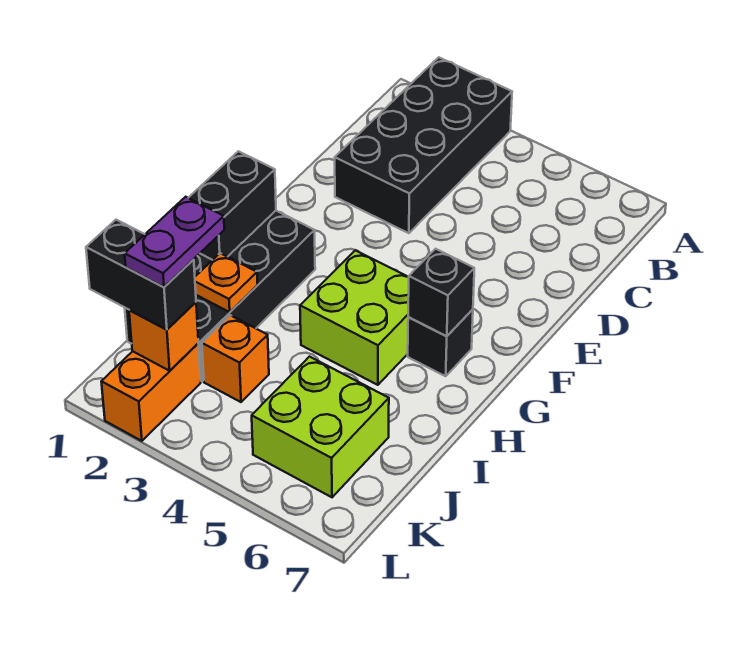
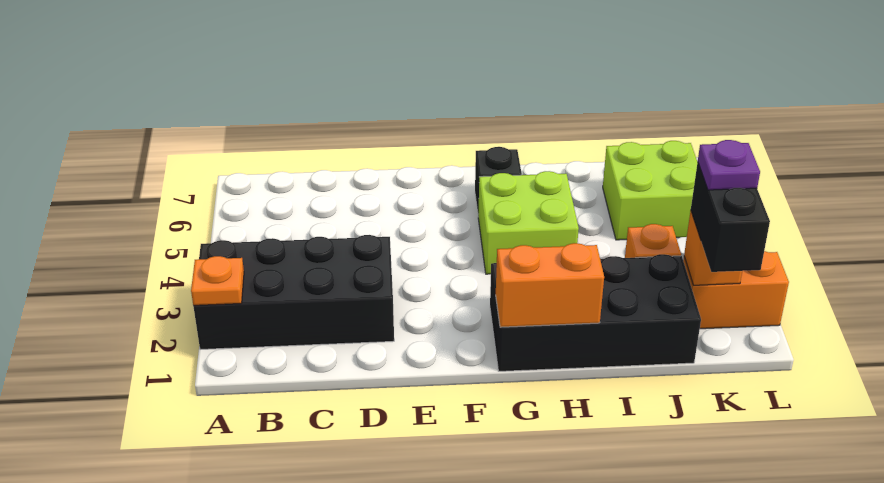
black 1x2 brick [189,151,276,260] -> orange 1x2 brick [496,243,604,327]
black 1x1 brick [408,249,474,336] -> none
orange 1x1 plate [195,253,258,312] -> orange 1x1 plate moved to [191,256,244,305]
purple 1x2 plate [125,197,224,287] -> purple 1x1 plate [698,140,760,190]

